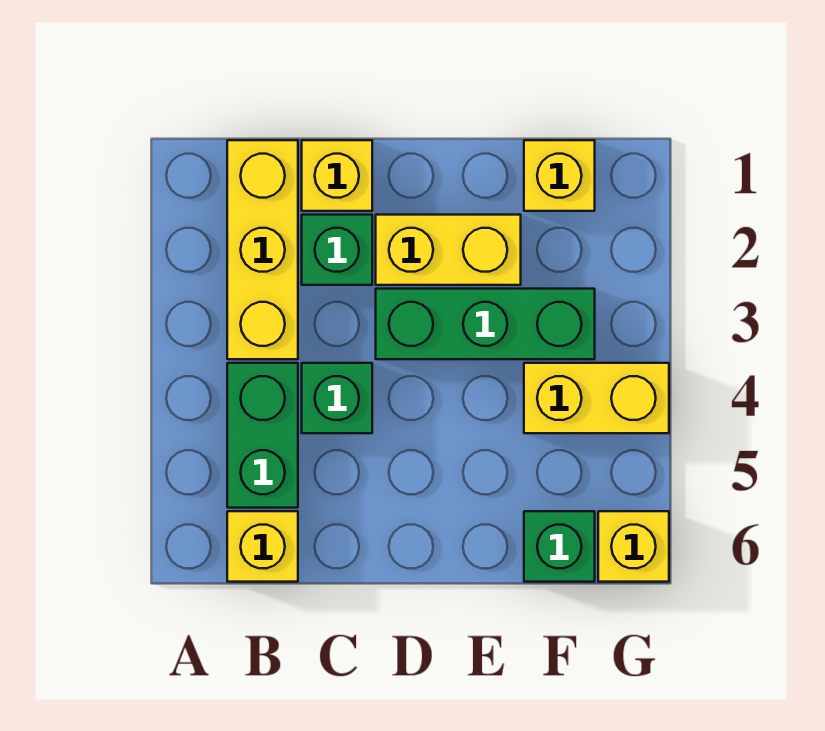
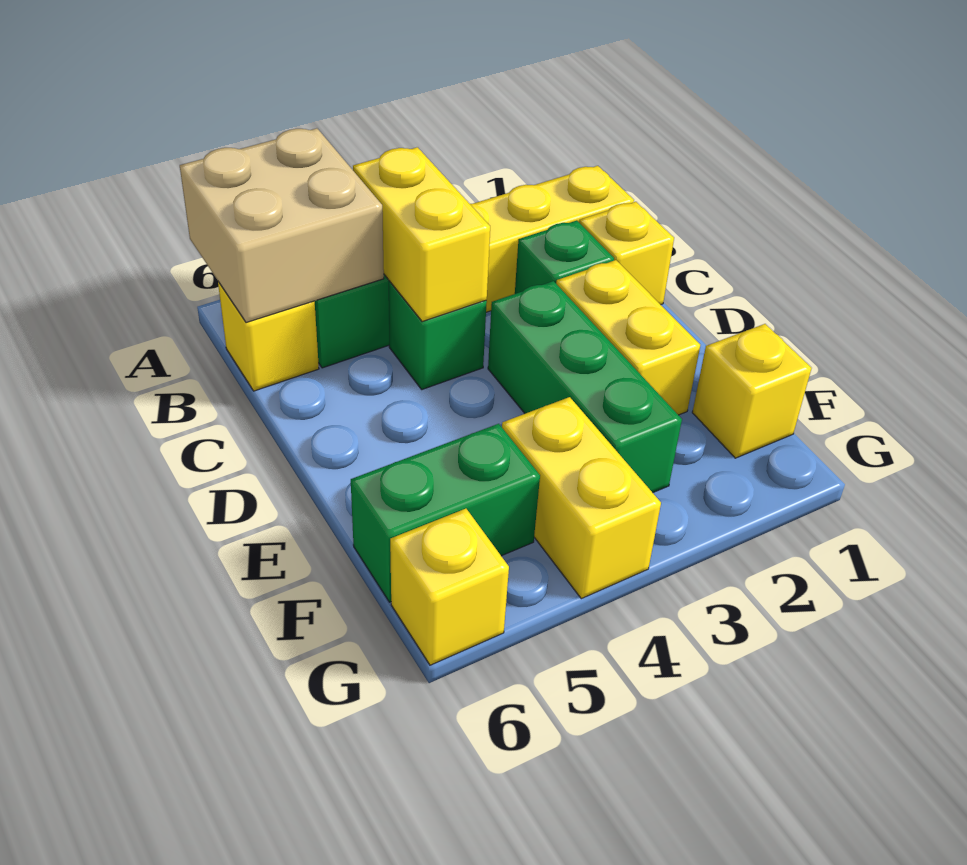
none -> tan 2x2 brick [180,128,384,323]
none -> yellow 1x2 brick [353,147,490,322]
green 1x1 brick [524,511,595,582] -> green 1x2 brick [351,424,540,602]

